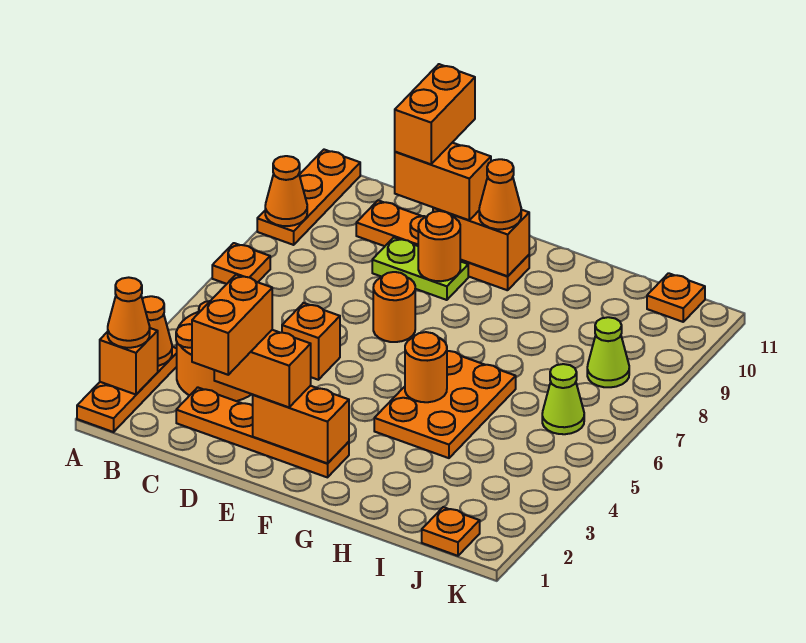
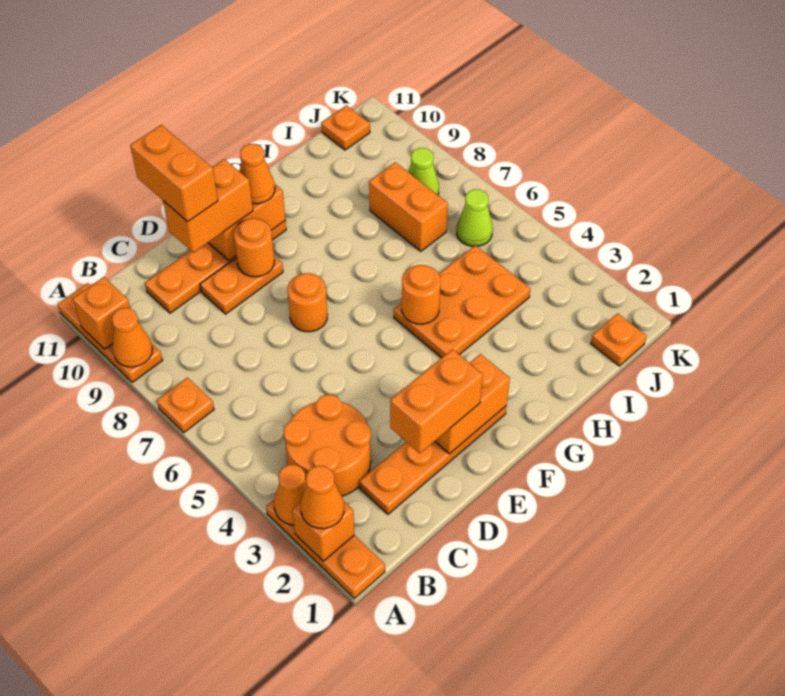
orange 1x2 brick [192,275,272,375] -> orange 1x2 brick moved to [369,162,448,251]
orange 1x1 brick [282,303,340,380] -> orange 1x1 brick moved to [73,277,130,349]
lime 1x2 plate [372,238,468,300] -> orange 1x2 plate [200,256,283,314]
orange 2x3 plate [374,351,516,458] -> orange 2x3 plate turned to [394,245,530,358]

